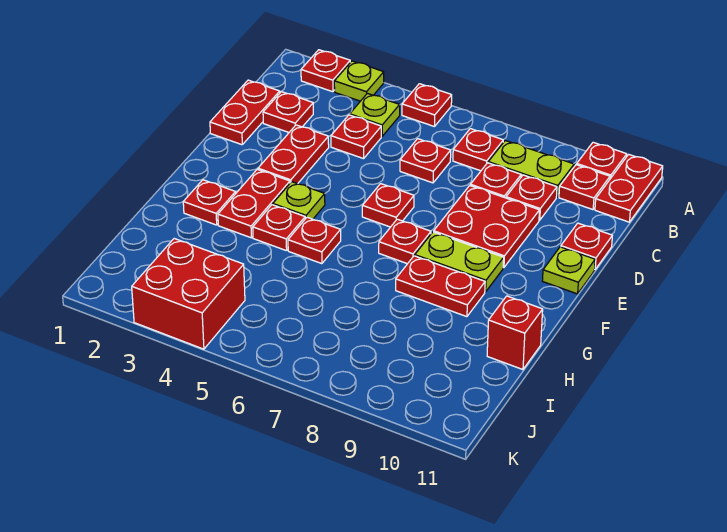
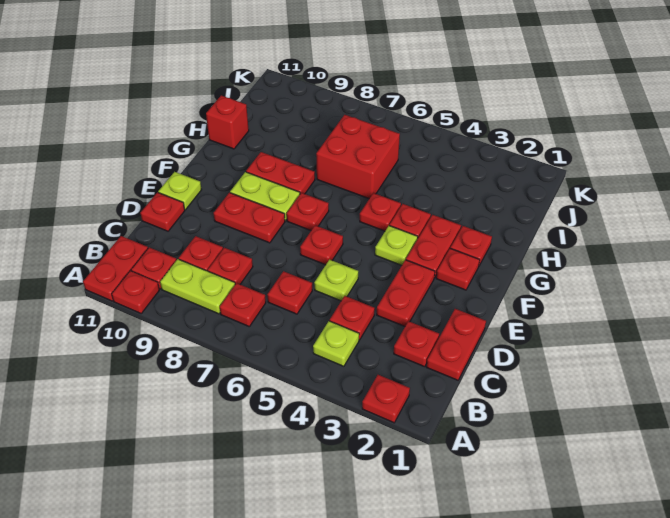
lime 1x1 plate [334,61,384,101] -> lime 1x1 plate moved to [314,260,358,301]
red 1x1 plate [402,84,452,127] -> red 1x1 plate moved to [436,249,480,290]
red 2x2 plate [434,186,539,268] -> red 1x2 plate [214,193,285,243]
red 2x2 brick [132,239,245,349] -> red 2x2 brick moved to [316,115,400,199]

